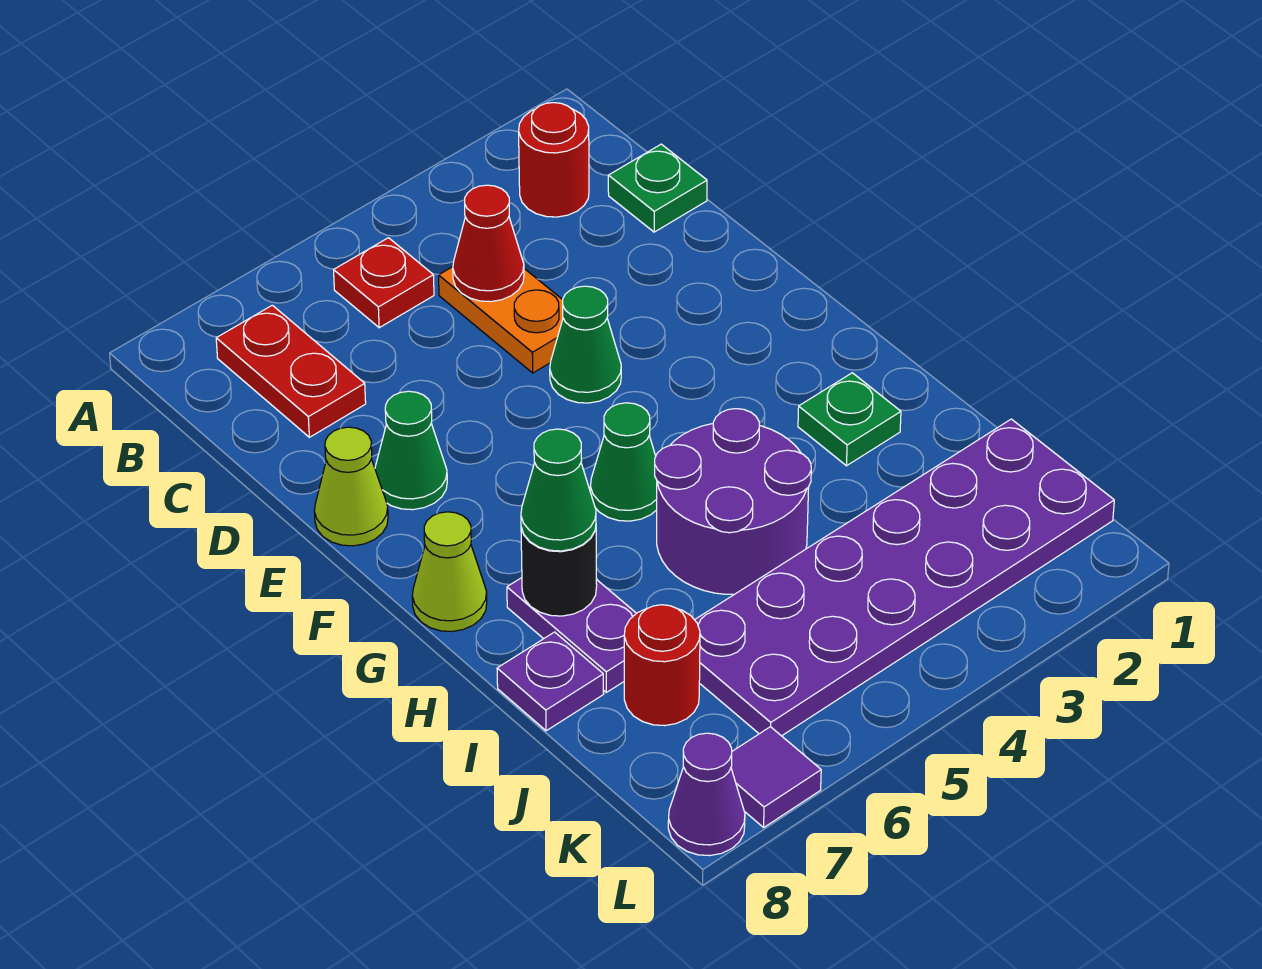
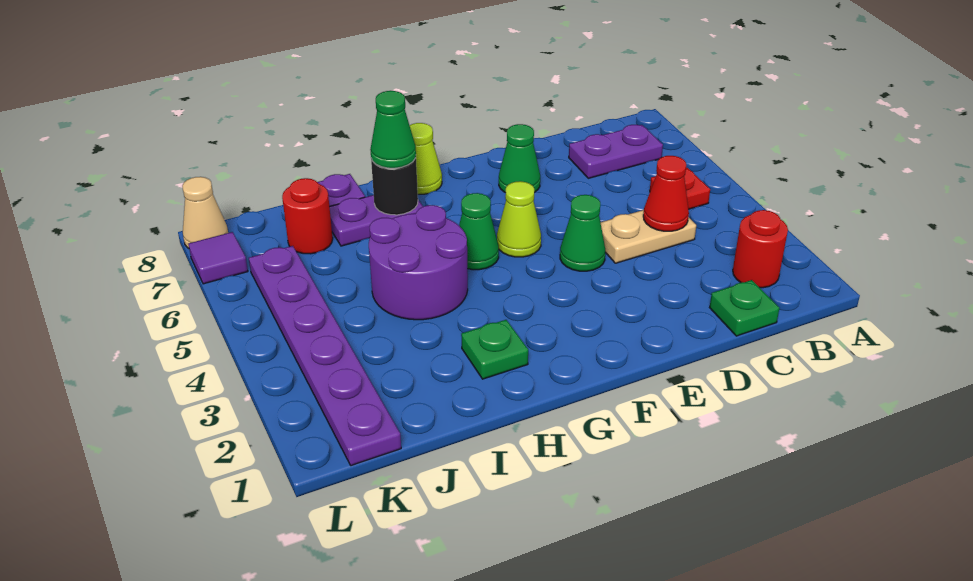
red 1x2 plate [216,305,366,437] -> purple 1x2 plate [569,125,663,178]
orange 1x2 plate [439,267,563,373] -> tan 1x2 plate [601,210,696,263]
lime 1x1 cone [314,427,388,546] -> lime 1x1 cone moved to [497,181,541,257]
purple 2x6 plate [695,419,1114,736] -> purple 1x6 plate [249,246,401,466]
purple 1x1 cone [668,733,745,856] -> tan 1x1 cone [182,177,228,248]

